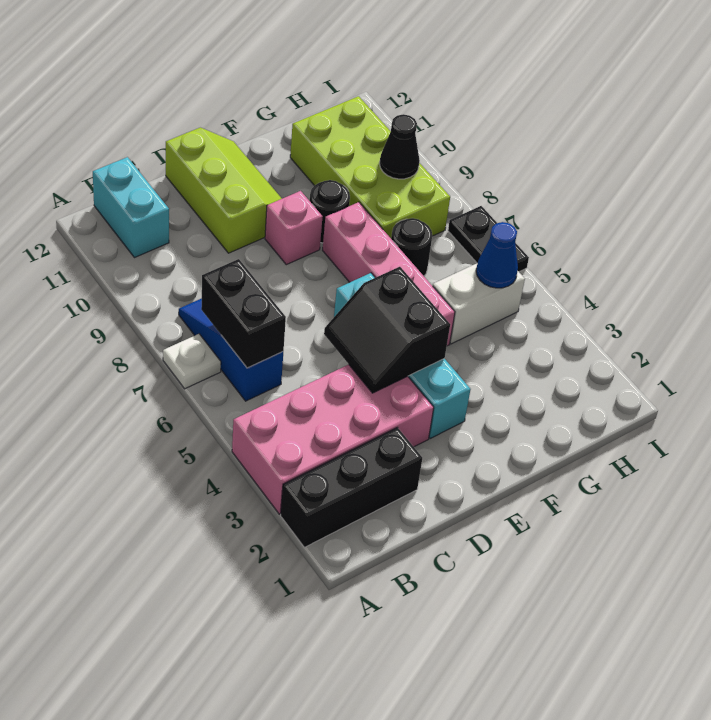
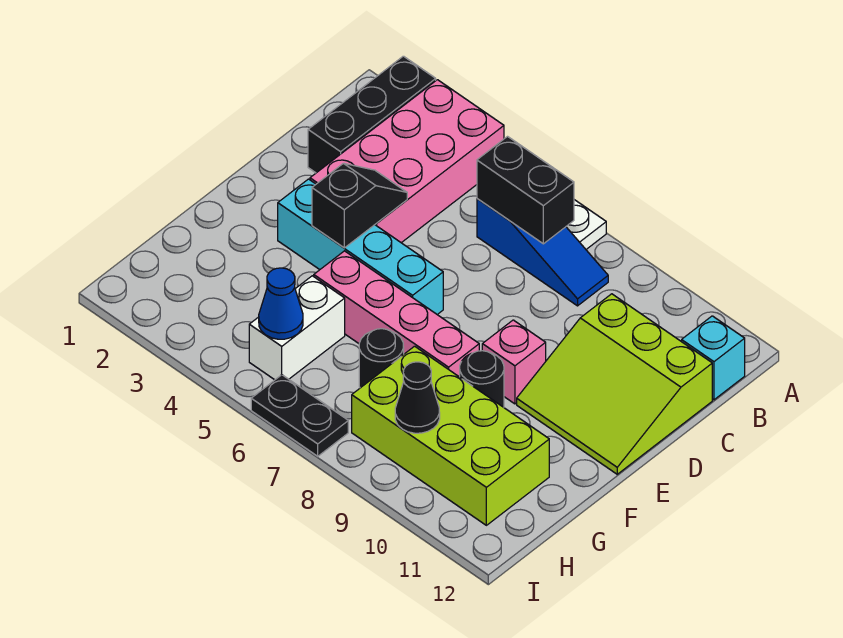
cyan 1x2 brick [93,157,169,258] -> cyan 1x1 brick [682,316,745,400]
black 2x2 slope [324,267,450,393] -> black 1x2 slope [312,163,407,248]
lime 2x3 slope [166,128,282,253] -> lime 3x3 slope [517,294,712,474]

